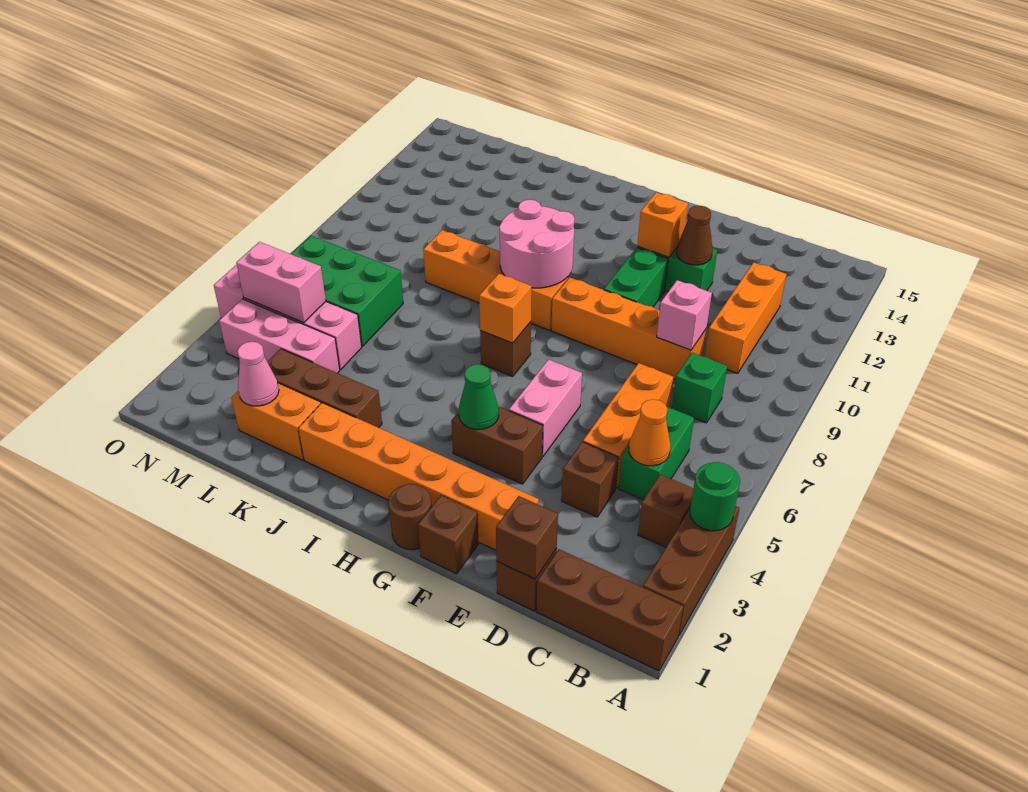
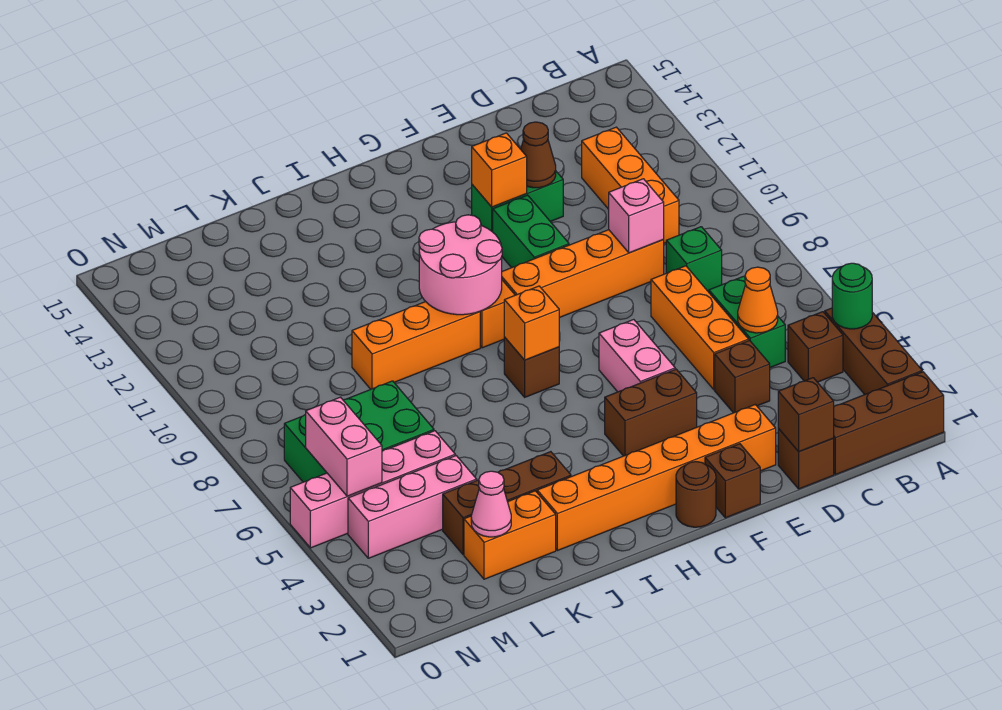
green 1x1 cone [459,364,499,429] -> none
pink 1x2 brick [236,242,326,323] -> pink 1x2 brick turned to [306,397,382,496]

